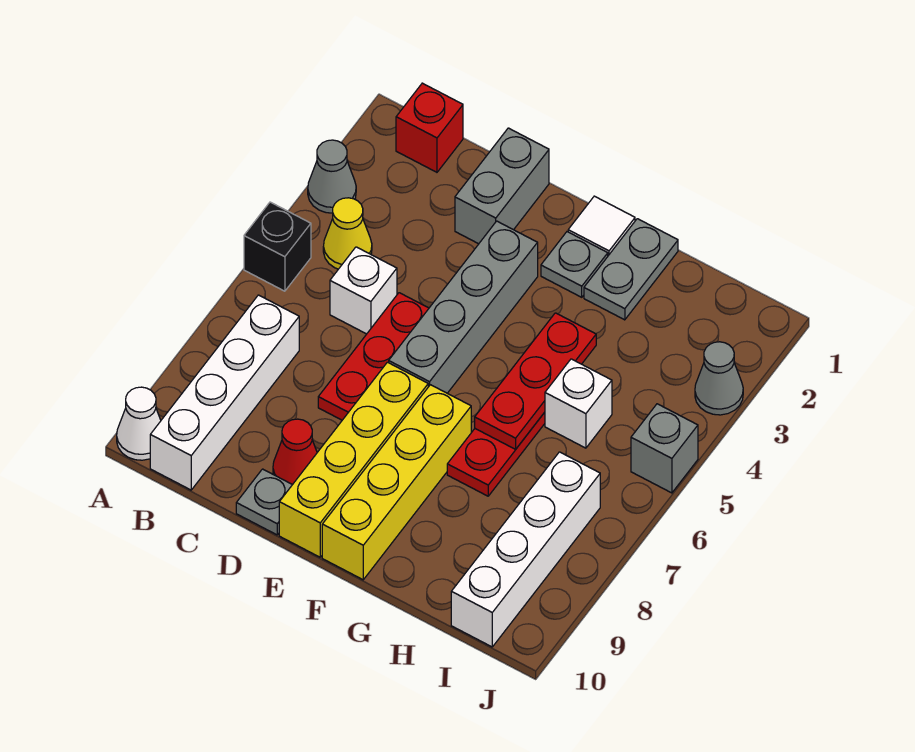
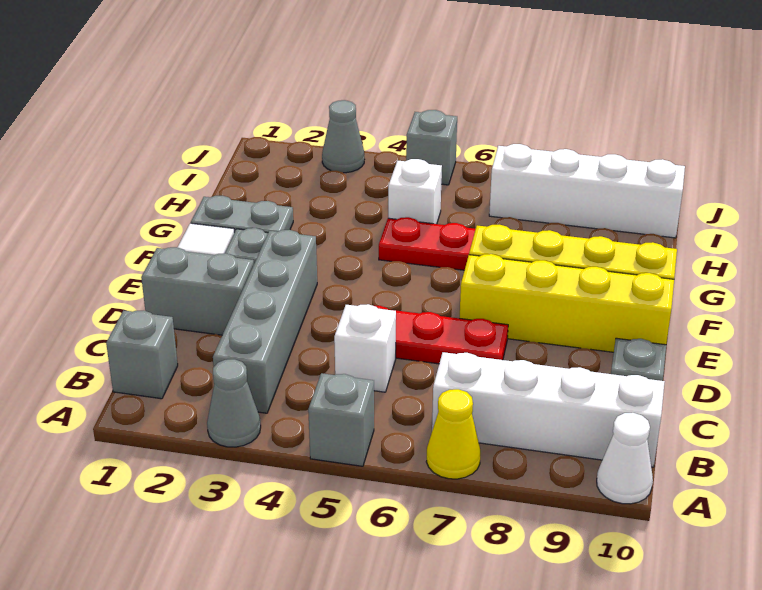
black 1x1 brick [244,202,311,291] -> grey 1x1 brick [308,373,374,466]
red 1x1 brick [396,83,463,172] -> grey 1x1 brick [106,310,178,399]
yellow 1x1 cone [323,198,372,269] -> yellow 1x1 cone moved to [426,389,480,479]
red 1x1 cone [273,419,317,485] -> none
grey 1x4 brick [389,221,538,393] -> grey 1x4 brick turned to [213,230,317,413]
red 1x3 plate [475,313,596,449] -> none

